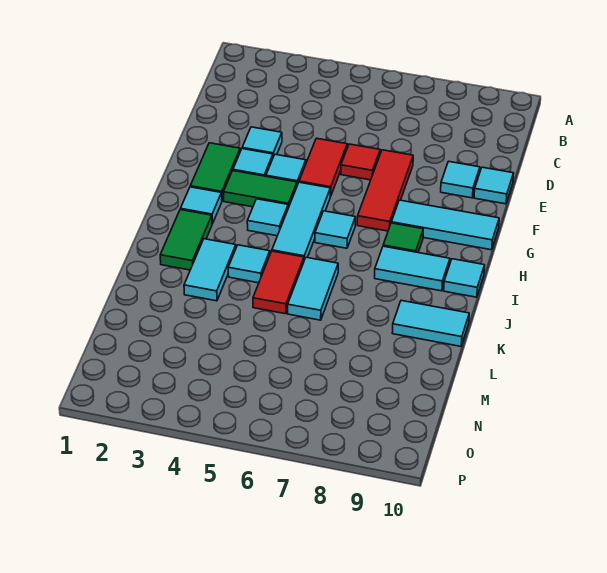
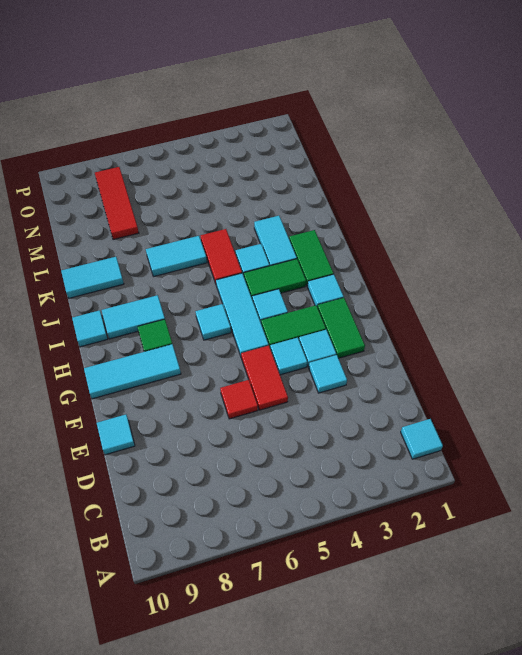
red 1x3 tile [357,150,413,231] -> red 1x3 tile moved to [95,167,139,240]
cyan 1x1 tile [441,161,480,198] -> cyan 1x1 tile moved to [401,419,443,459]
none -> green 1x2 tile [244,259,306,298]
cyan 1x2 tile [288,257,338,320] -> cyan 1x2 tile turned to [146,236,207,277]

